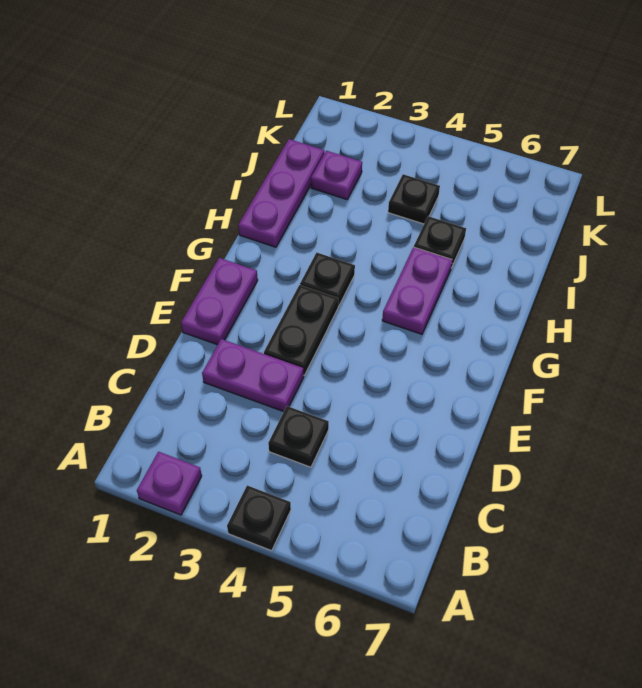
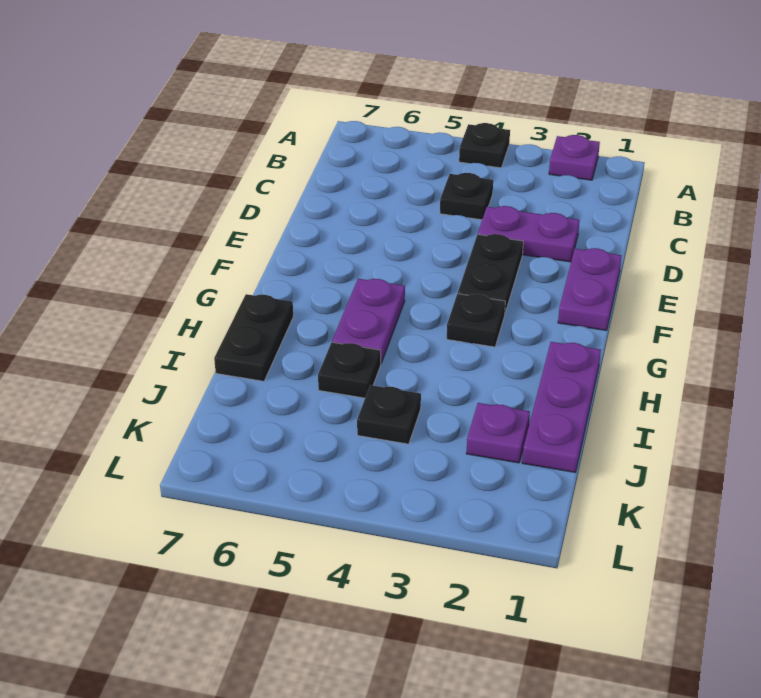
none -> black 1x2 plate [214,294,293,381]

